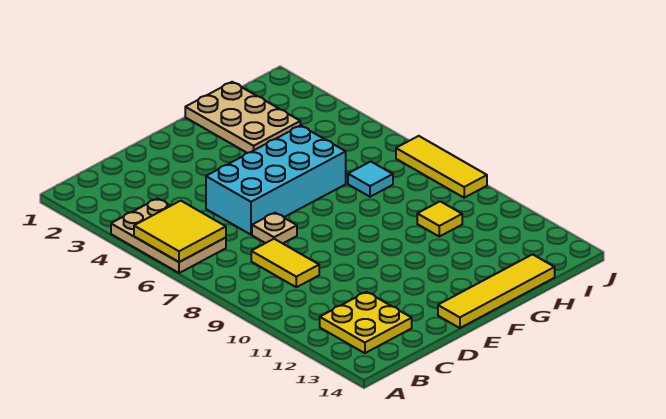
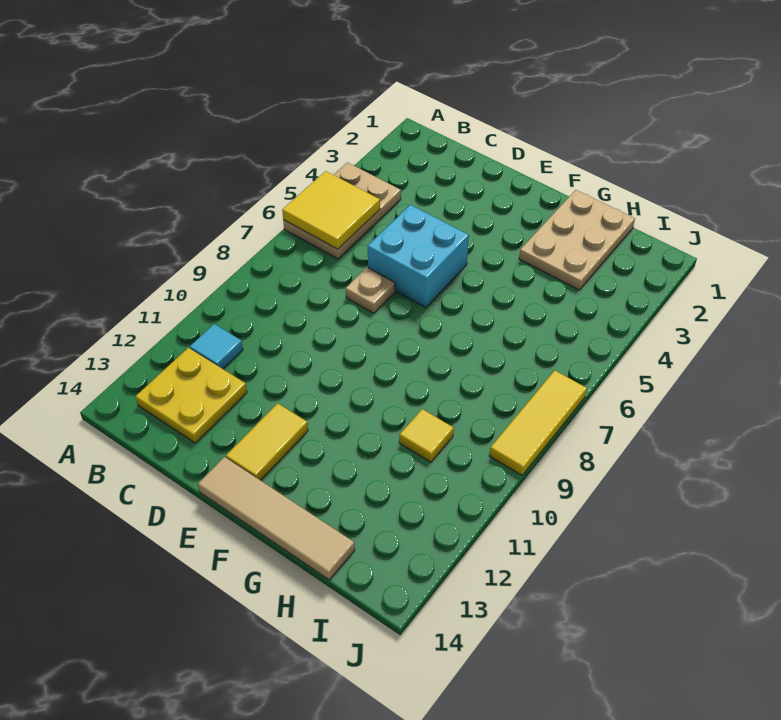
yellow 1x2 tile [251,239,319,287] -> yellow 1x2 tile moved to [226,403,308,480]
cyan 2x4 brick [206,126,346,235] -> cyan 2x2 brick [368,205,469,307]
yellow 1x4 tile [438,254,555,328] -> tan 1x4 tile [198,457,355,580]
cyan 1x1 tile [348,162,393,197] -> cyan 1x1 tile moved to [190,324,243,369]

